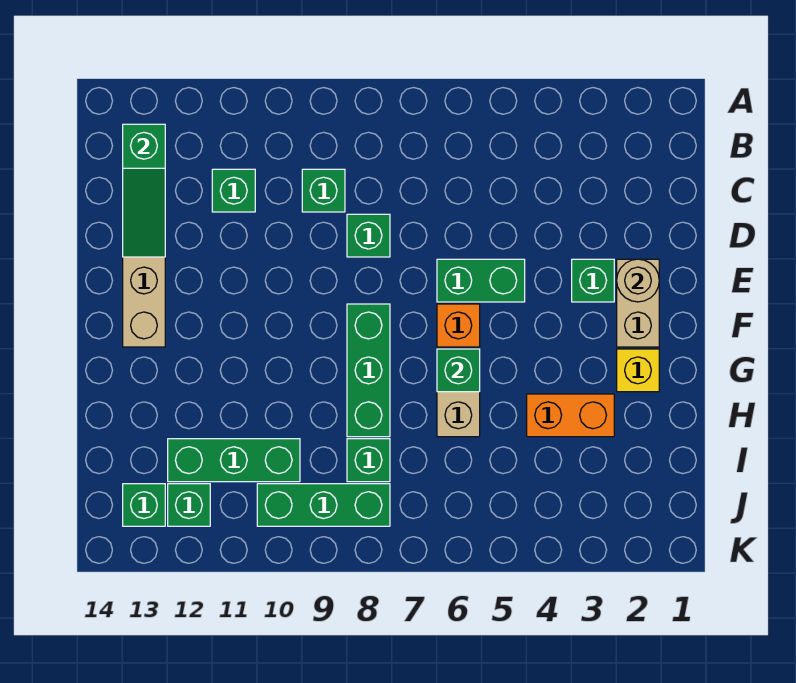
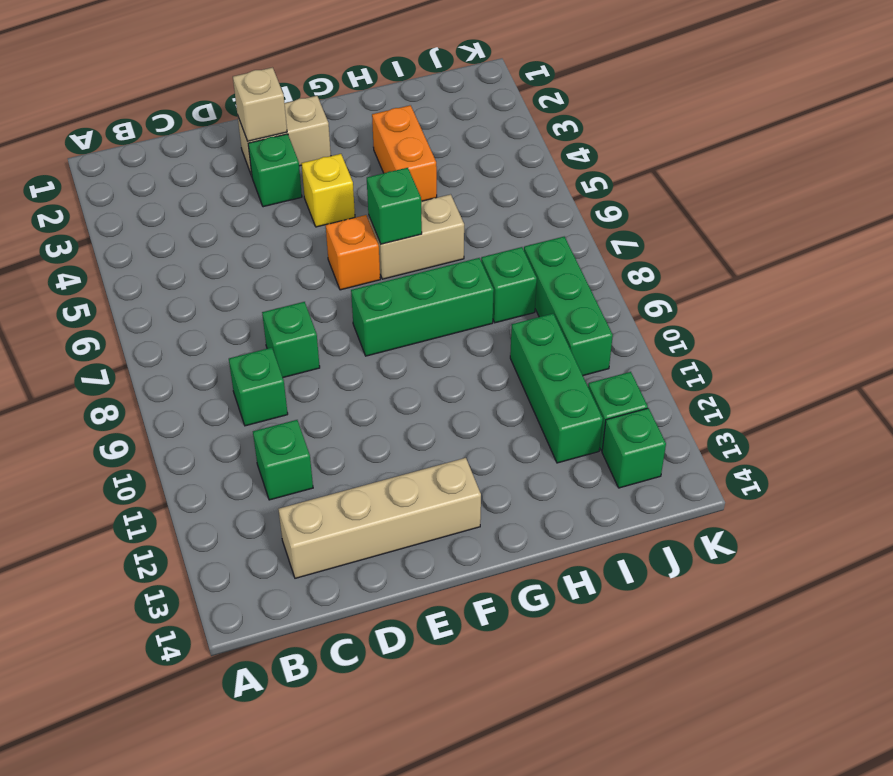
green 1x3 slope [123,124,165,257] -> none
tan 1x1 round brick [617,259,659,302] -> tan 1x1 brick [233,68,287,141]
green 1x2 brick [437,259,525,302] -> none
yellow 1x1 brick [617,349,659,392] -> yellow 1x1 brick moved to [301,154,355,227]

